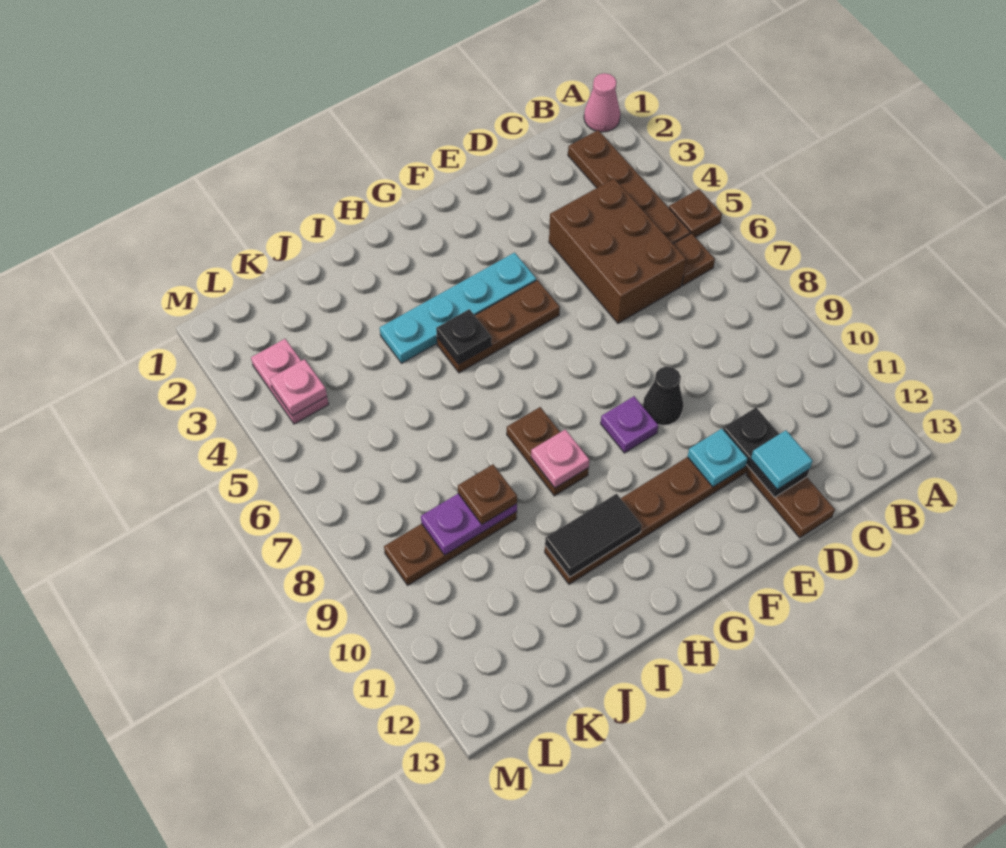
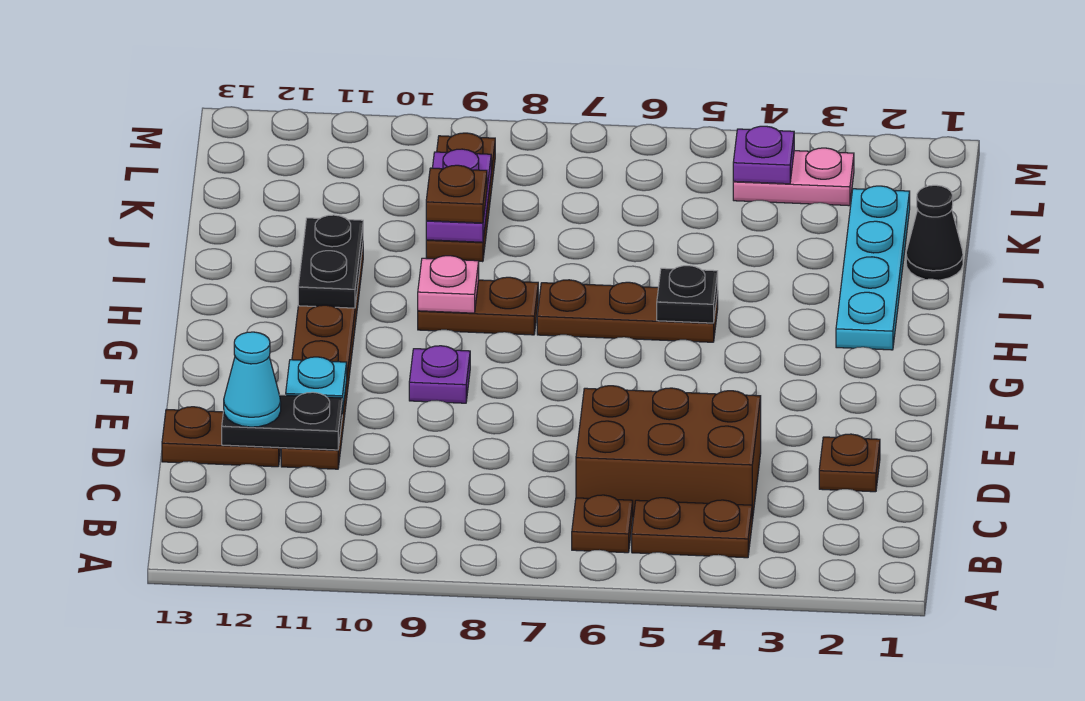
pink 1x1 cone [584,73,620,132] -> none
brown 1x1 plate [669,189,722,237] -> brown 1x1 plate moved to [819,434,880,492]
brown 1x4 plate [568,130,690,244] -> brown 1x2 plate [632,498,752,558]
cyan 1x1 tile [751,430,813,489] -> cyan 1x1 cone [224,332,281,427]
black 1x1 cone [643,366,684,425] -> black 1x1 cone moved to [906,185,963,280]
cyan 1x4 plate [380,253,536,363] -> cyan 1x4 plate moved to [836,186,910,350]
brown 1x3 plate [437,280,560,373] -> brown 1x3 plate turned to [537,280,718,342]
black 1x2 tile [545,494,642,577] -> black 1x2 plate [298,215,363,308]
pink 1x1 plate [270,359,327,416] -> purple 1x1 plate [733,126,794,184]

